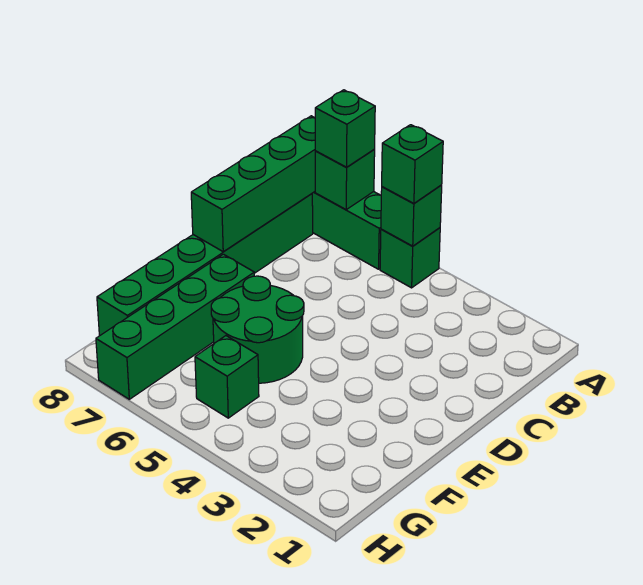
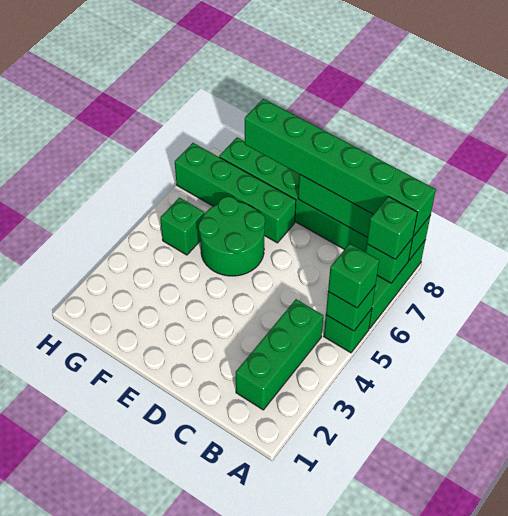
none -> green 1x6 brick [245,99,436,236]
none -> green 1x3 brick [236,299,323,410]

